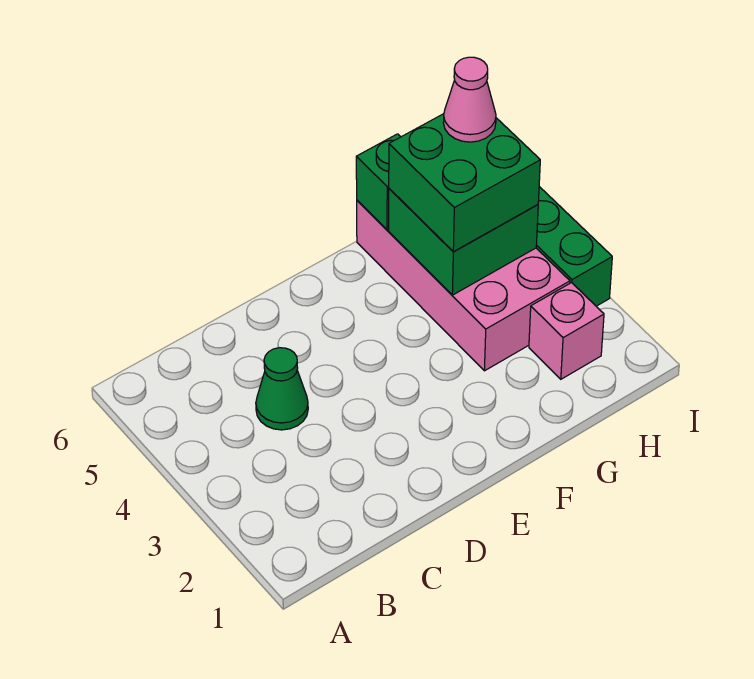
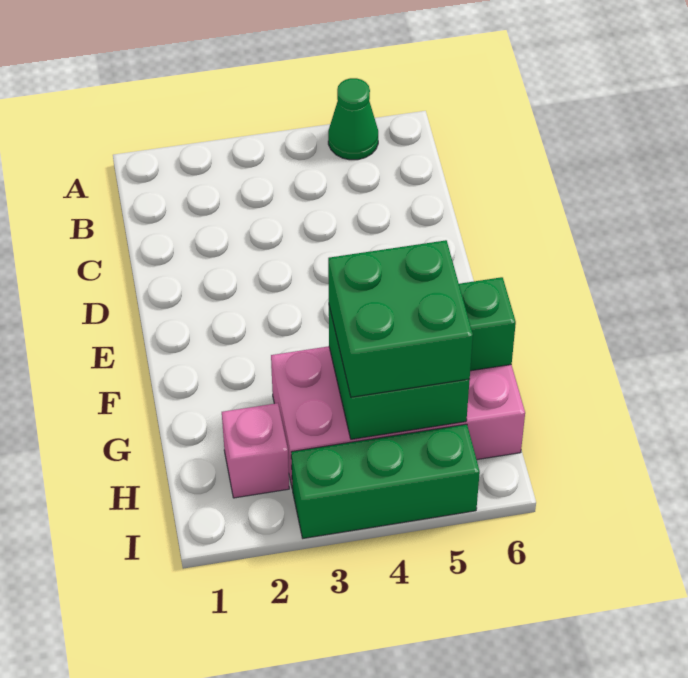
green 1x1 cone [256,348,308,430] -> green 1x1 cone moved to [328,78,378,160]
pink 1x1 cone [443,57,496,142] -> none

